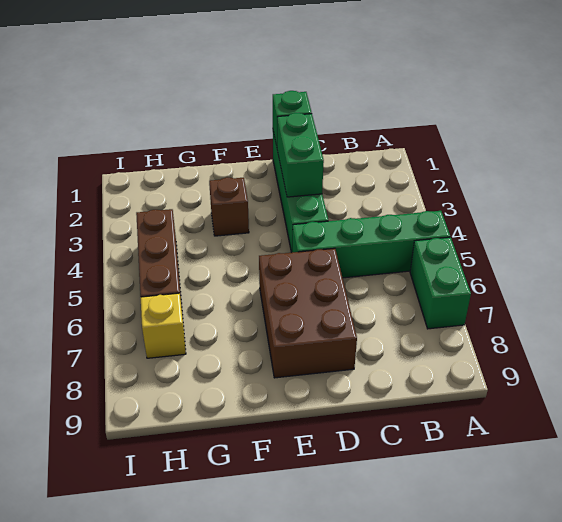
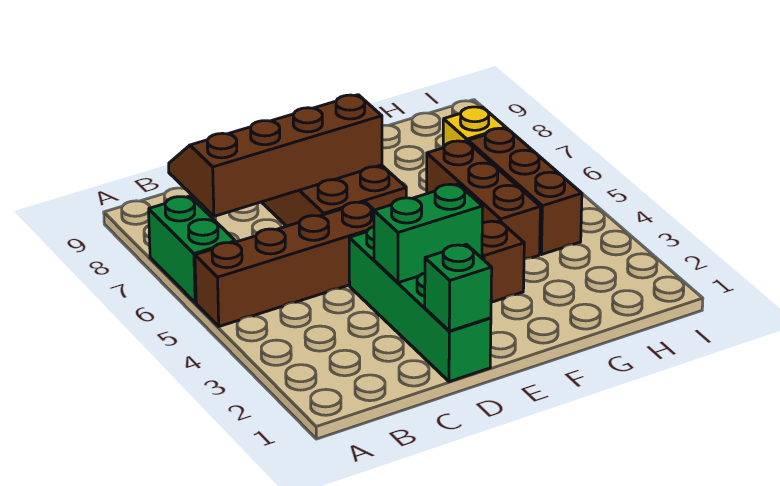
green 1x4 brick [292,211,450,278] -> brown 1x4 brick [195,202,374,326]
none -> brown 2x4 slope [169,95,382,216]
green 1x2 brick [277,113,324,197] -> green 1x2 brick turned to [374,184,483,283]
none -> brown 1x3 brick [427,141,540,259]

